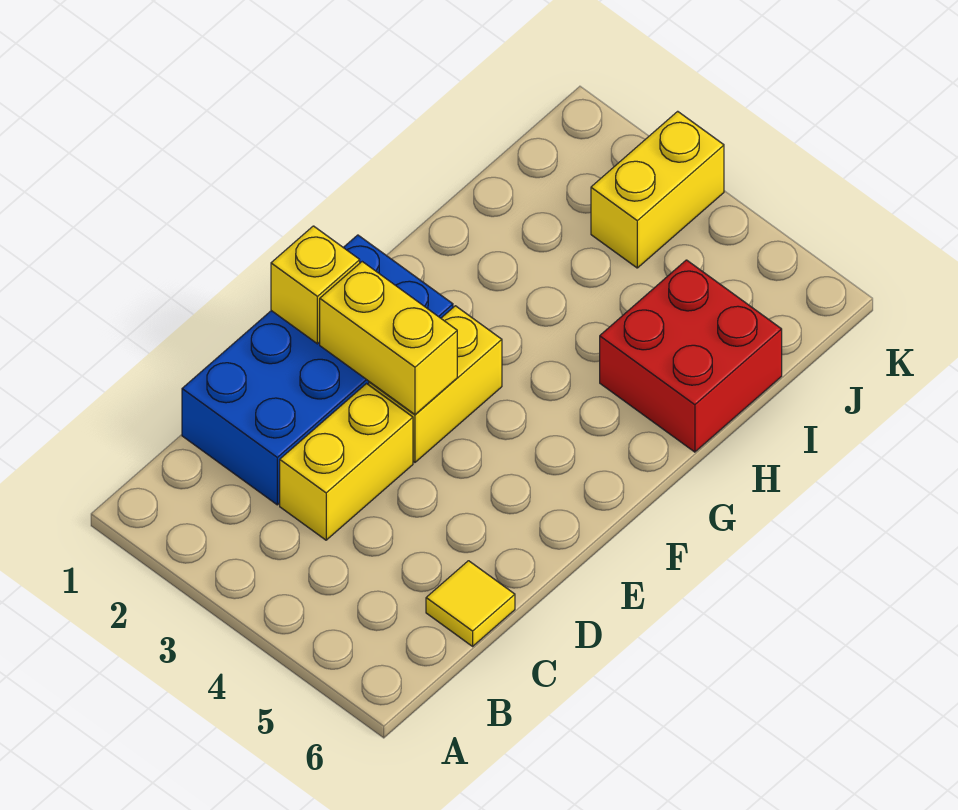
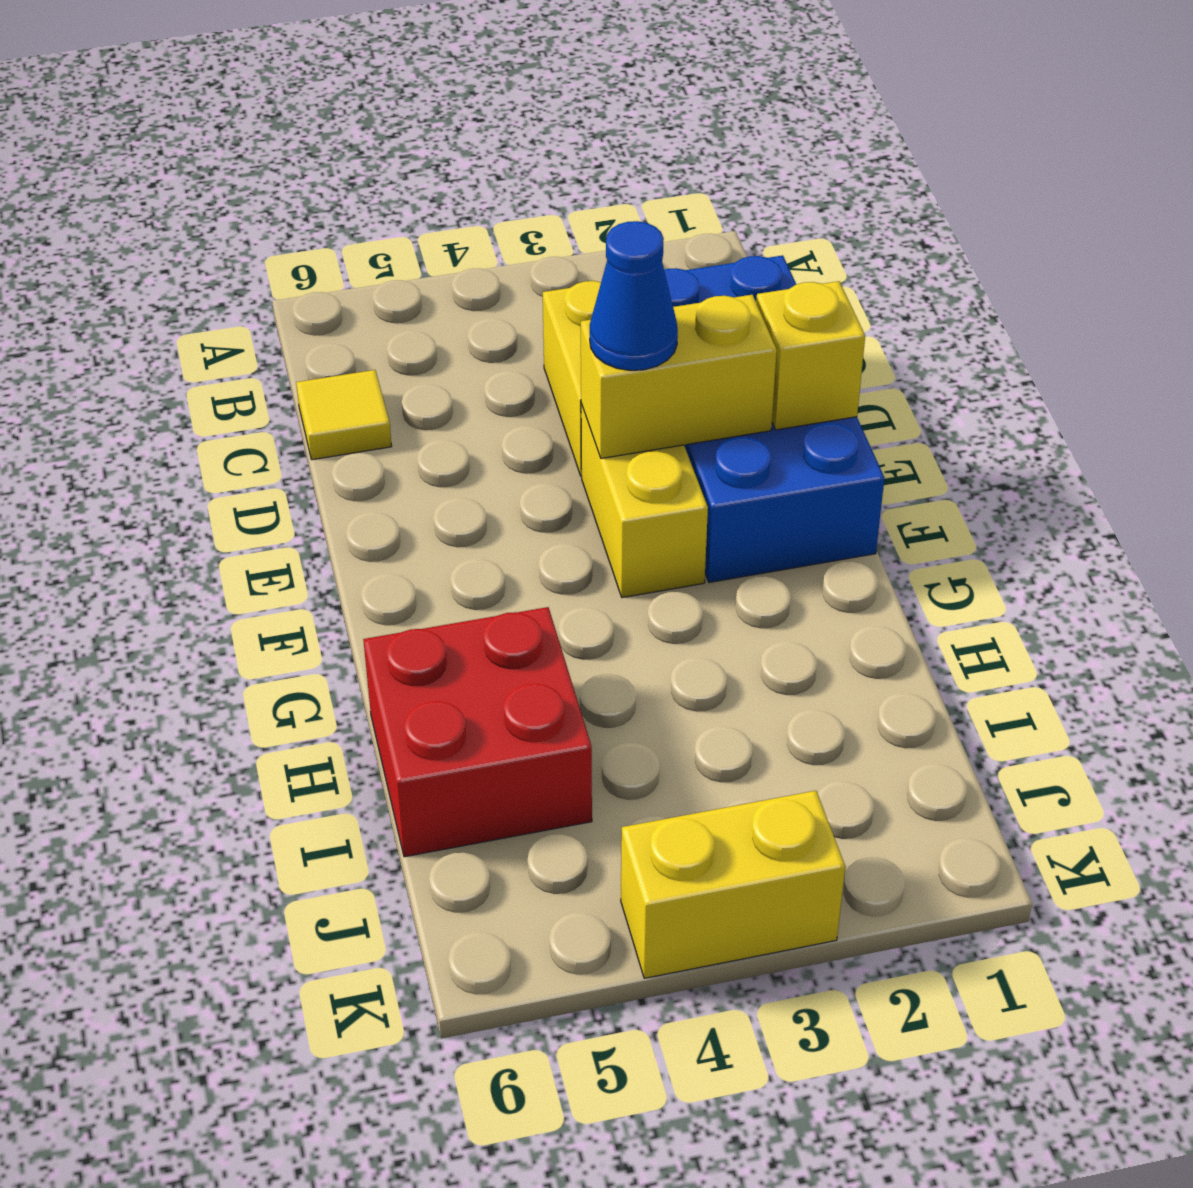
none -> blue 1x1 cone [590,221,678,371]
yellow 1x2 brick [591,111,724,268] -> yellow 1x2 brick turned to [621,791,845,978]

